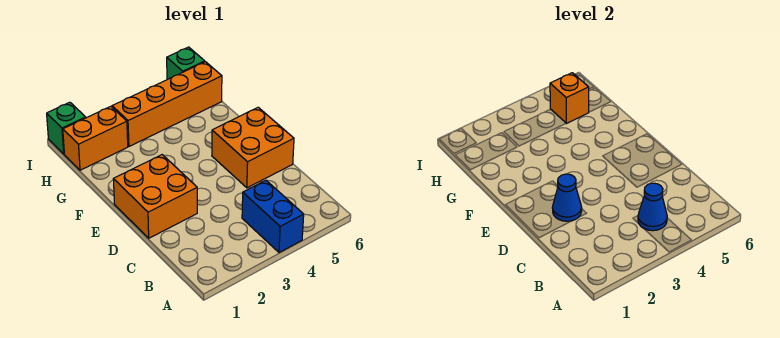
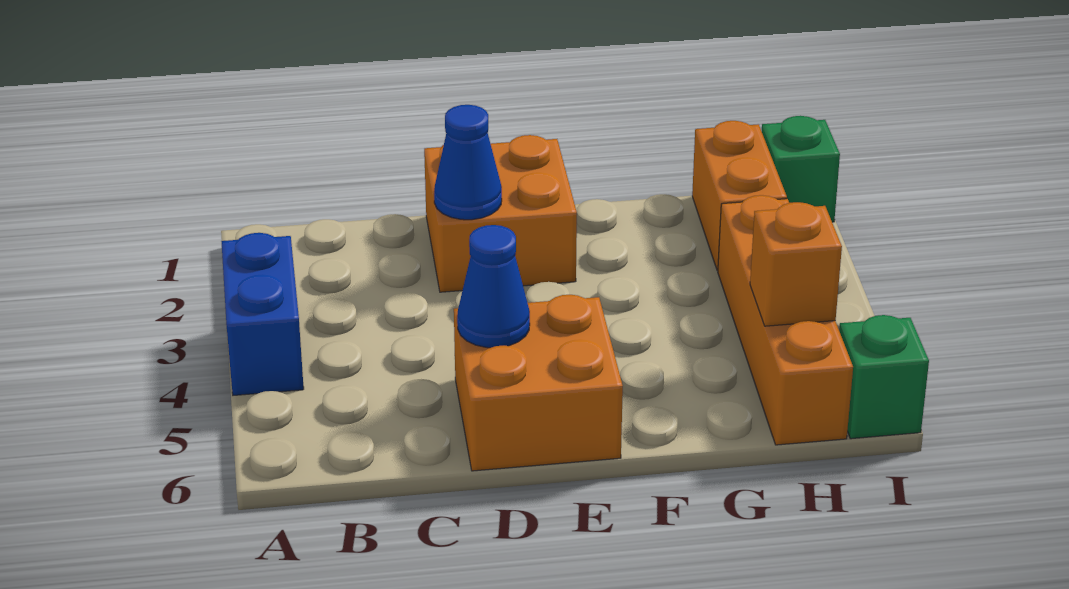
blue 1x2 brick [242,180,304,253] -> blue 1x2 brick turned to [221,233,304,395]
blue 1x1 cone [638,183,667,231] -> blue 1x1 cone moved to [457,225,530,348]

